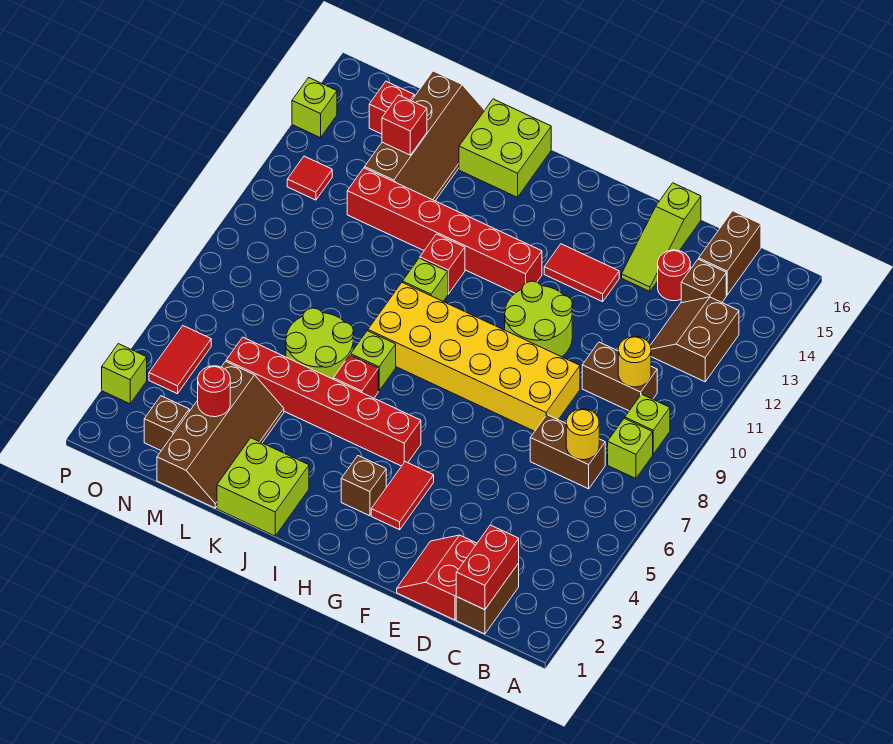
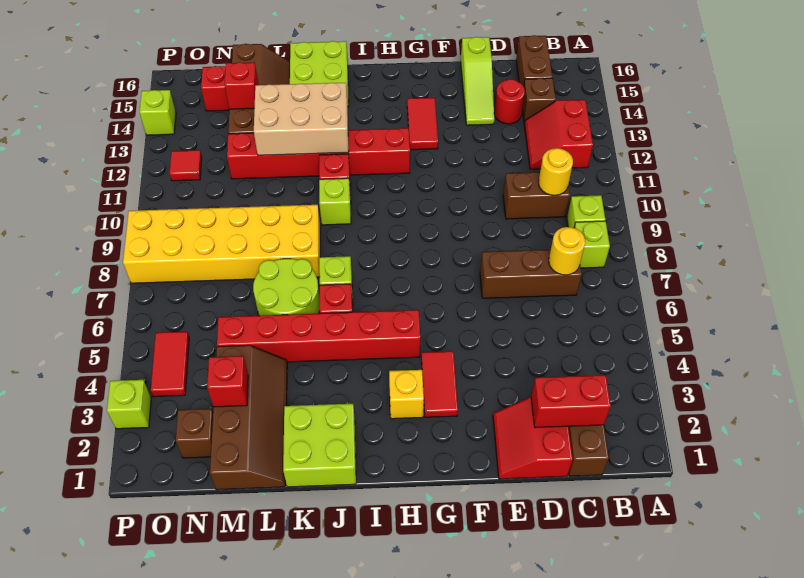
brown 2x2 slope [650,297,739,382] -> red 2x2 slope [524,100,593,169]
red 1x2 brick [456,525,519,610] -> red 1x2 brick turned to [531,375,611,428]
brown 1x2 brick [530,415,605,489] -> brown 1x3 brick [480,250,582,298]
yellow 2x6 brick [368,282,580,431] -> yellow 2x6 brick moved to [123,205,320,283]
lime 2x2 round brick [505,281,573,357] -> none
red 1x2 tile [544,244,619,302] -> red 1x2 tile turned to [407,98,438,150]
brown 1x1 brick [341,456,386,516] -> yellow 1x1 brick [389,370,424,419]
none -> tan 2x3 brick [254,83,349,155]
red 1x1 round brick [198,366,230,417] -> red 1x1 brick [207,356,248,407]

